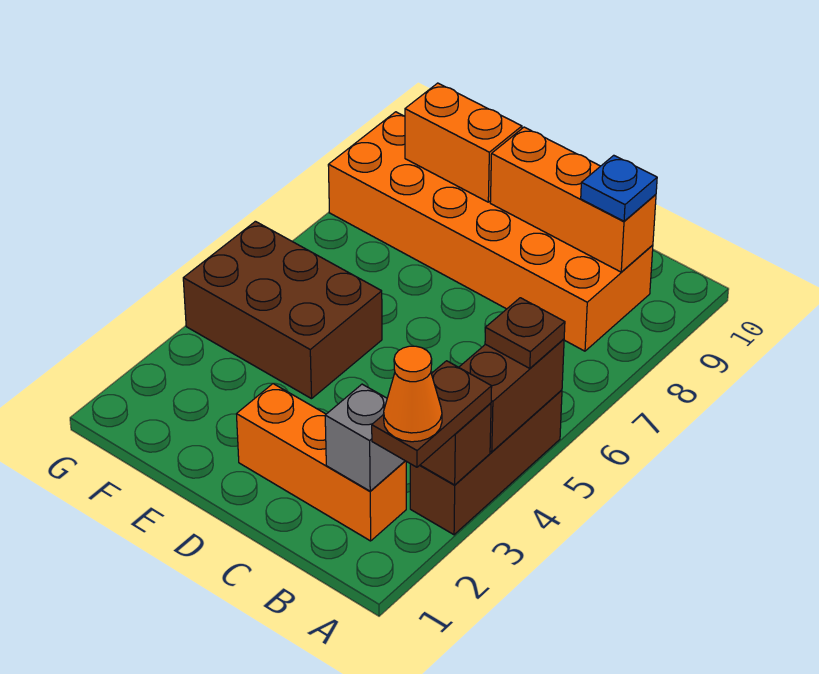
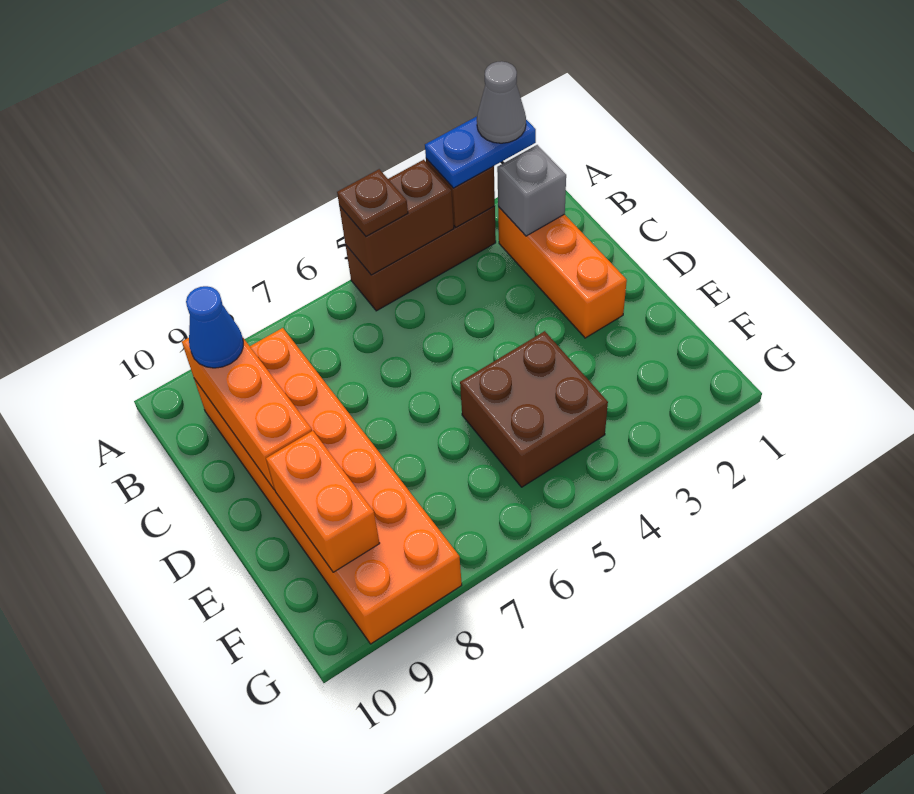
brown 1x2 plate [372,361,492,467] -> blue 1x2 plate [425,117,536,188]
orange 1x1 cone [383,346,442,442] -> grey 1x1 cone [477,61,526,143]
blue 1x1 plate [581,155,657,221] -> blue 1x1 cone [186,286,243,368]
brown 2x3 brick [183,221,382,399] -> brown 2x2 brick [460,331,608,487]

